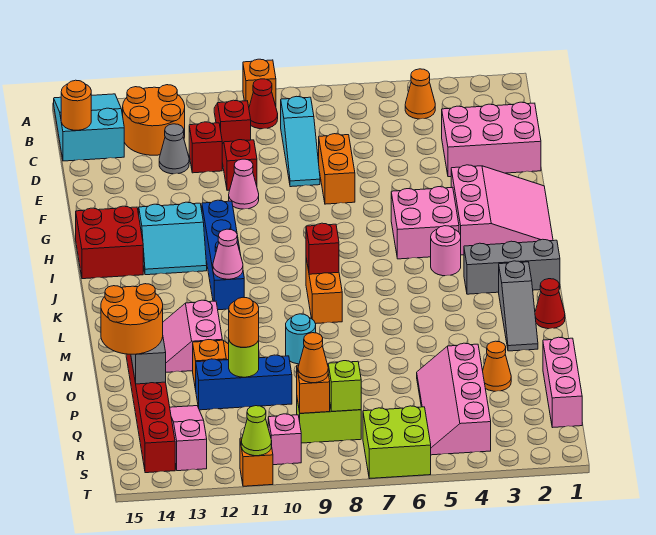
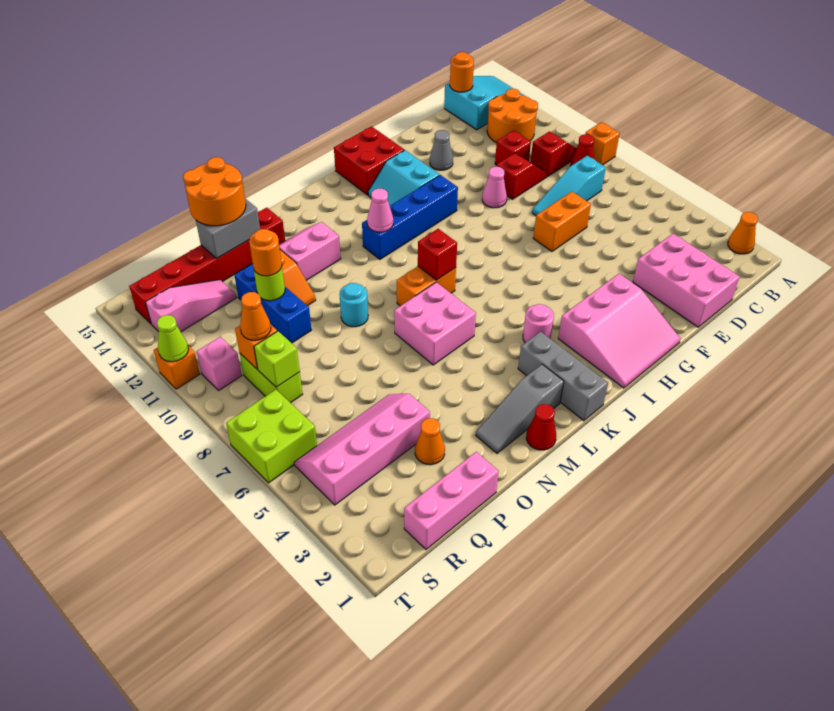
orange 1x1 cone [405,69,435,119] -> orange 1x1 cone moved to [728,212,758,254]
grey 1x1 cone [159,124,189,174] -> grey 1x1 cone moved to [430,130,453,170]
pink 2x2 brick [391,187,459,259] -> pink 2x2 brick moved to [394,282,476,365]

